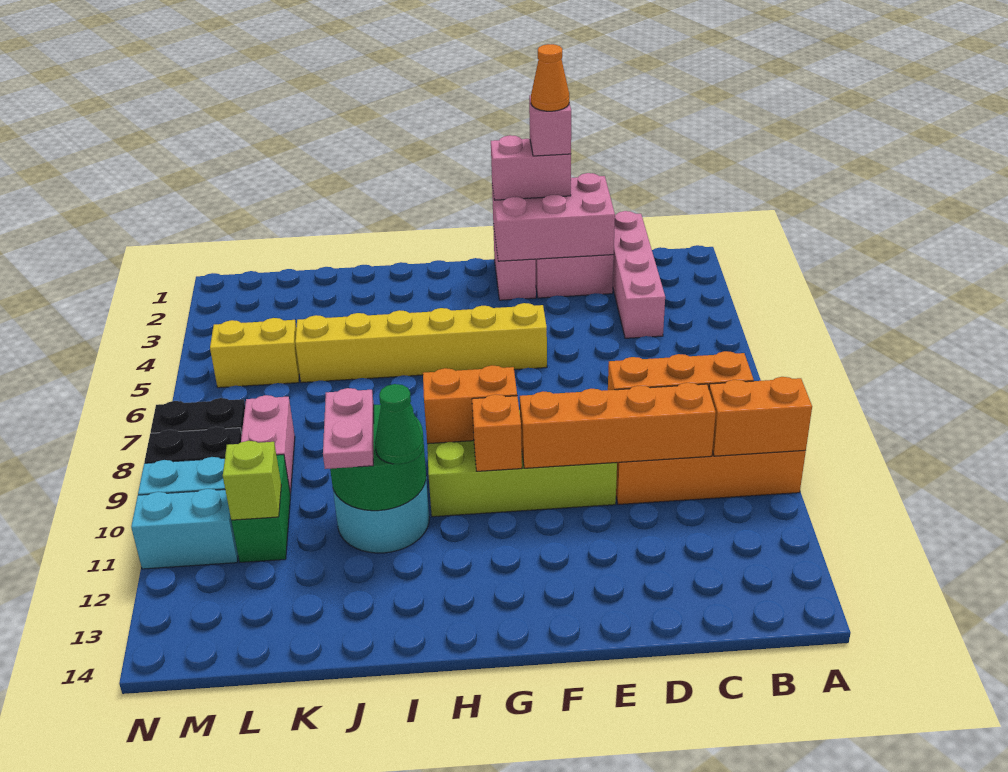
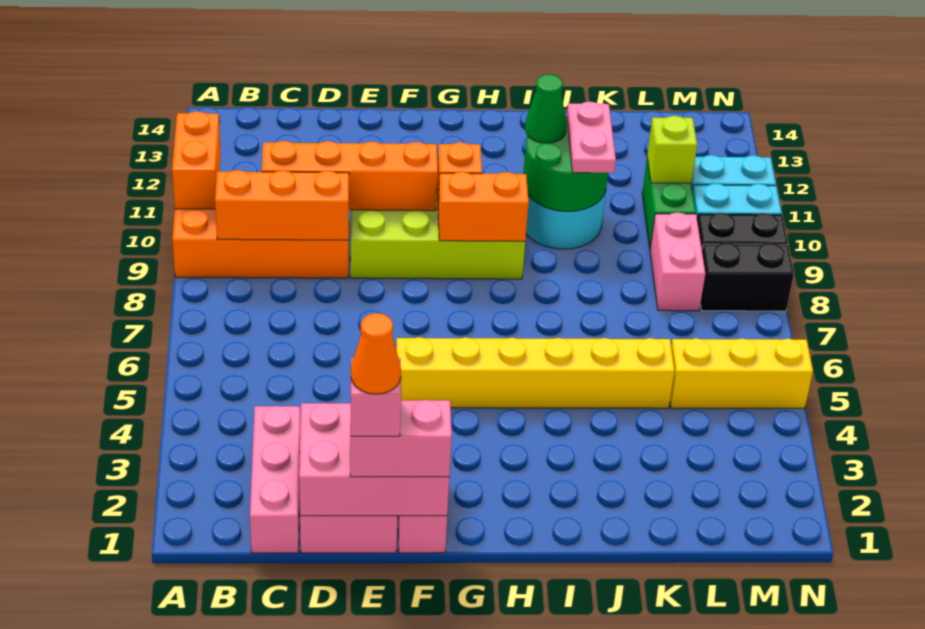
orange 1x2 brick [709,377,812,456] -> orange 1x2 brick turned to [172,111,221,209]
pink 1x4 brick [613,211,665,338] -> pink 1x3 brick [250,406,301,553]
yellow 1x2 brick [210,318,300,388] -> yellow 1x3 brick [670,338,813,408]

